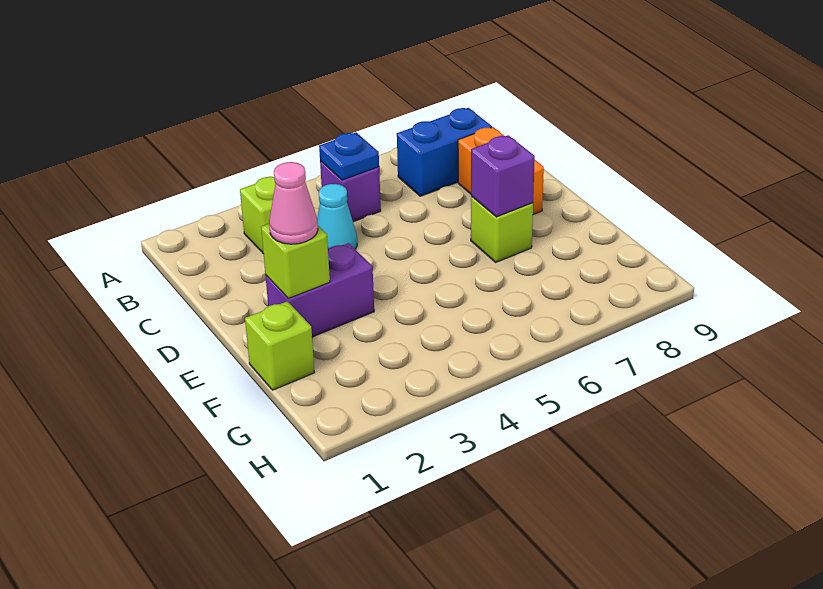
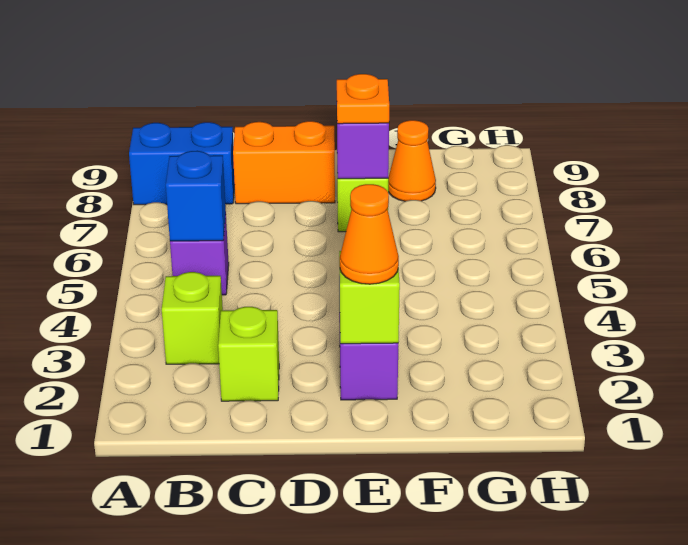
blue 1x1 plate [319,132,379,180] -> blue 1x1 brick [166,151,226,241]
blue 1x2 brick [397,108,492,196] -> blue 1x2 brick turned to [129,122,235,205]
cyan 1x1 cone [317,184,357,249] -> none
pink 1x1 cone [269,162,318,244] -> orange 1x1 cone [340,184,399,284]
none -> orange 1x1 plate [337,74,389,124]
lime 1x1 brick [245,301,315,390] -> lime 1x1 brick moved to [218,307,279,401]
none -> orange 1x1 cone [388,120,436,201]

